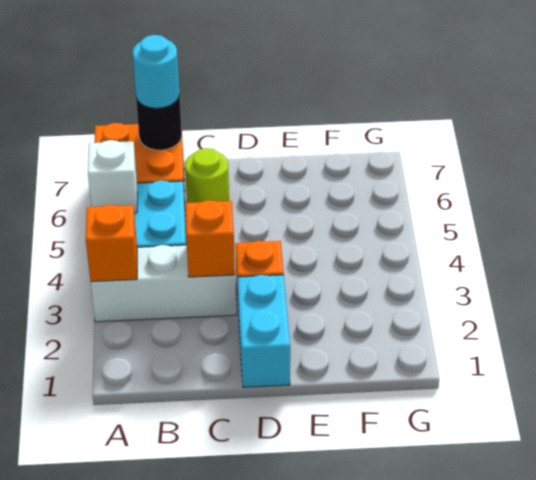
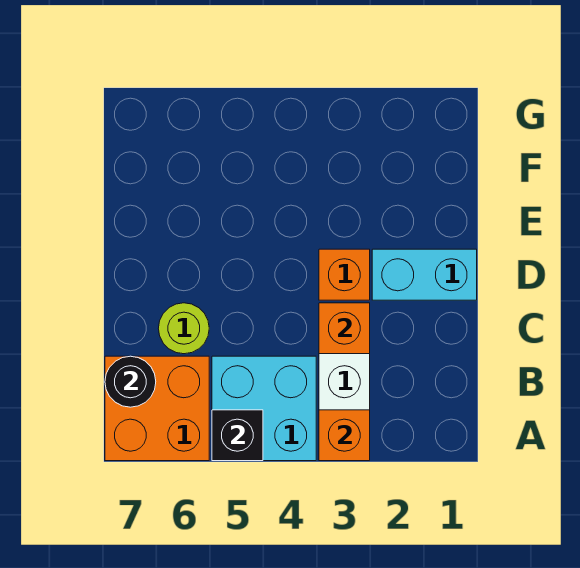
white 1x1 brick [88,140,137,213] -> black 1x1 brick [212,410,263,461]
cyan 1x1 round brick [133,35,179,108] -> none

